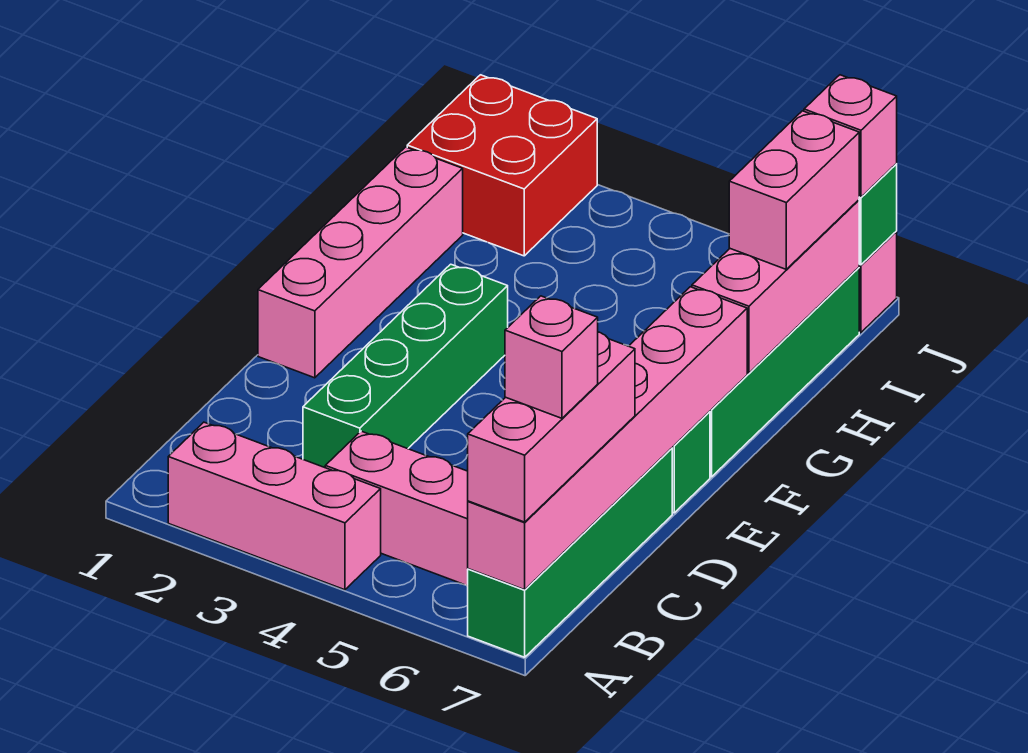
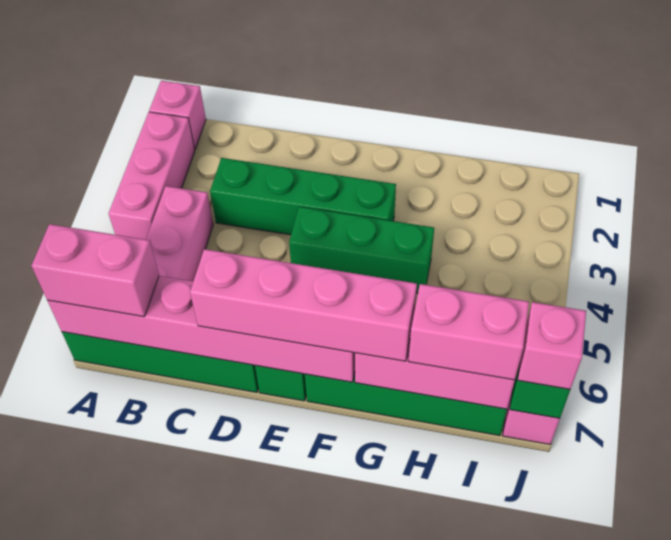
pink 1x3 brick [468,332,635,522] -> pink 1x2 brick [31,224,159,317]
pink 1x1 brick [505,296,598,418] -> pink 1x1 brick moved to [149,81,206,149]
pink 1x4 brick [258,147,463,378] -> pink 1x4 brick moved to [190,249,417,361]
none -> green 1x3 brick [289,207,434,293]
red 2x2 brick [407,75,597,256] -> none

